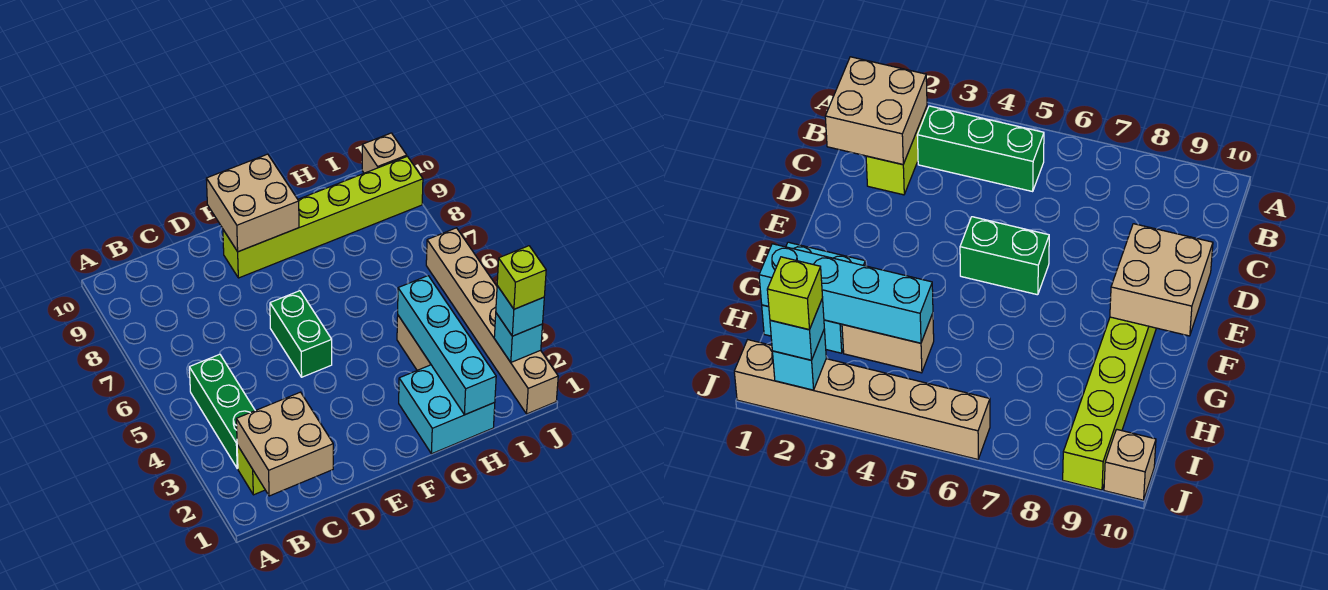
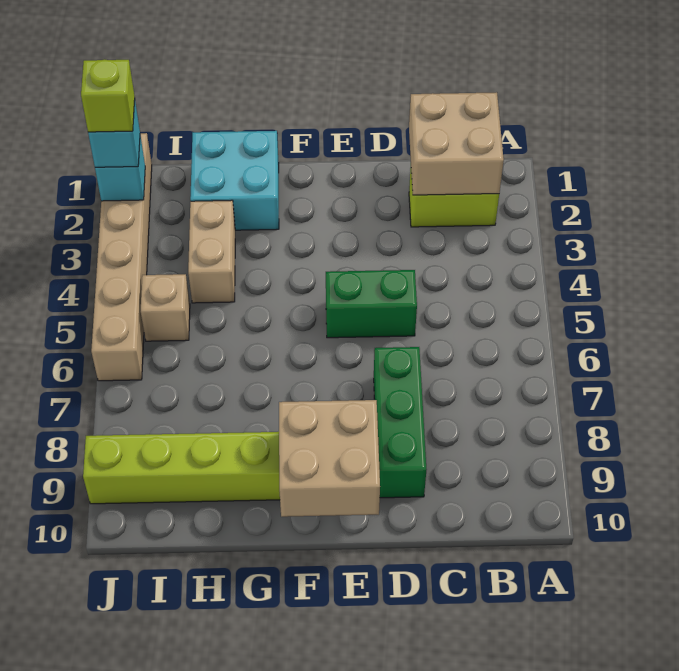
green 1x3 brick [189,354,255,468] -> green 1x3 brick moved to [374,347,426,498]
green 1x2 brick [270,291,332,377] -> green 1x2 brick turned to [326,270,417,338]
cyan 1x4 brick [398,276,496,415] -> none
tan 1x1 brick [362,133,407,173] -> tan 1x1 brick moved to [141,274,190,341]

